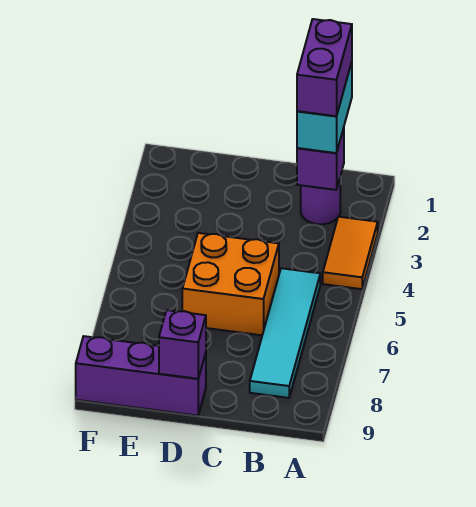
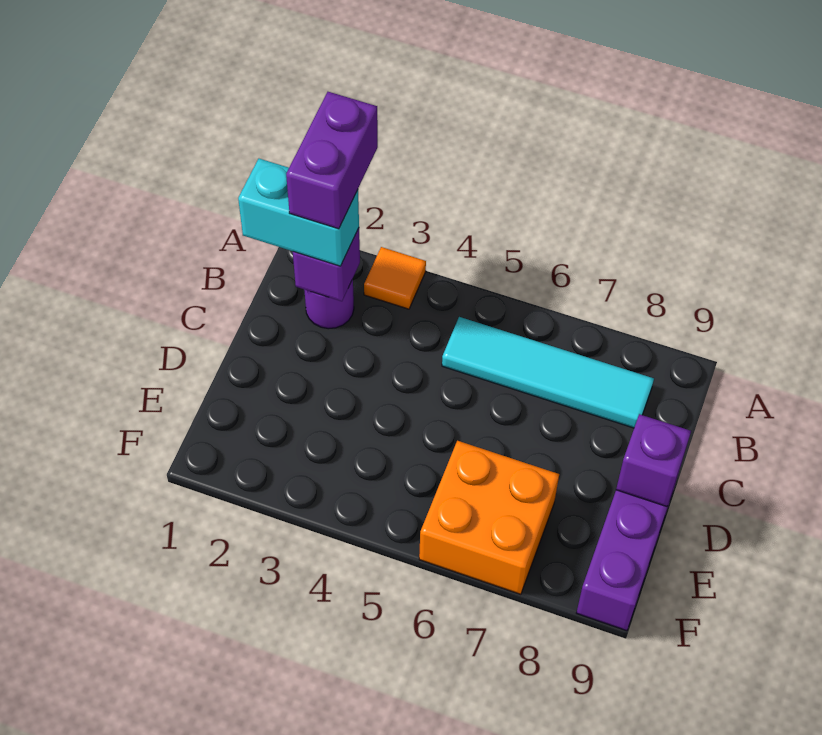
orange 1x2 tile [323,217,378,289] -> orange 1x1 tile [364,247,426,309]
purple 1x2 brick [297,19,352,116] -> purple 1x2 brick turned to [286,92,378,229]
orange 2x2 brick [182,233,279,335] -> orange 2x2 brick moved to [419,441,559,594]

